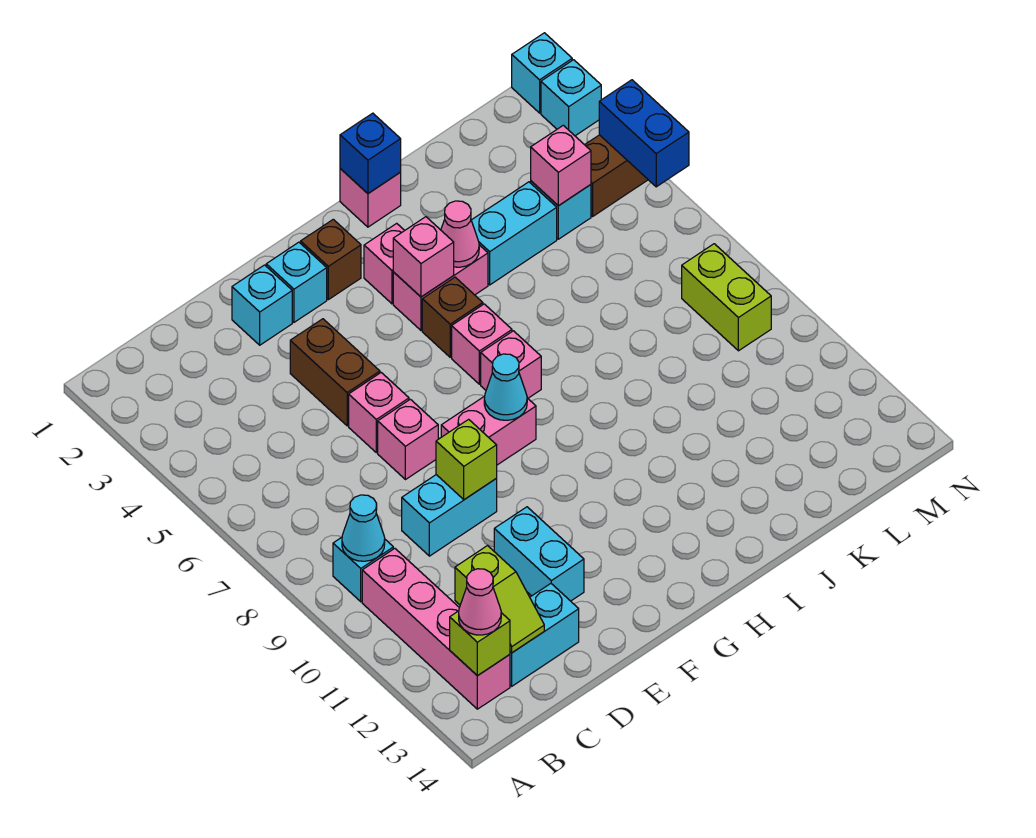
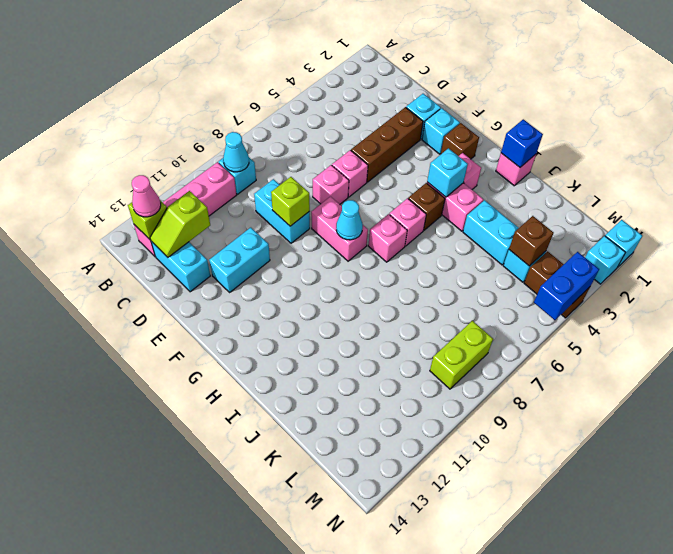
brown 1x2 brick [290,319,380,426] -> brown 1x3 brick [351,107,423,182]
pink 1x1 brick [393,217,454,297] -> cyan 1x1 brick [427,148,468,197]
pink 1x1 cone [441,201,479,267] -> none
pink 1x1 brick [531,125,591,206] -> brown 1x1 brick [509,216,554,266]

